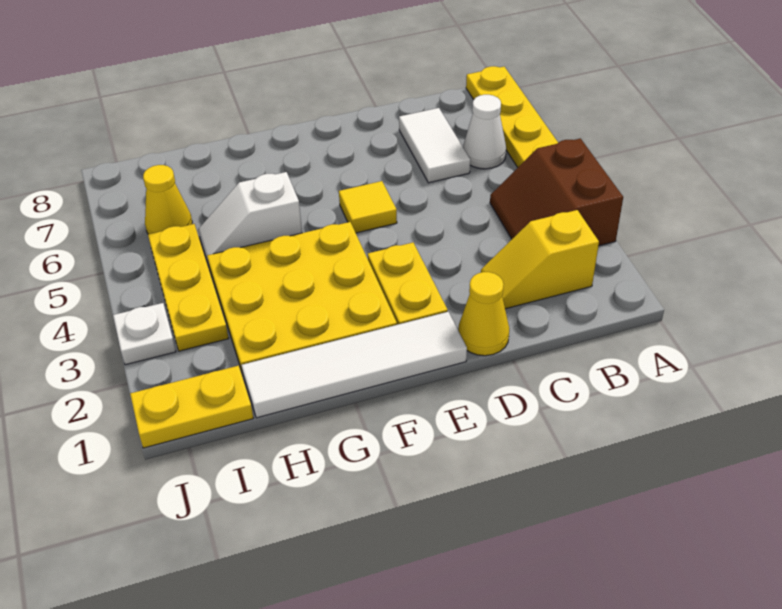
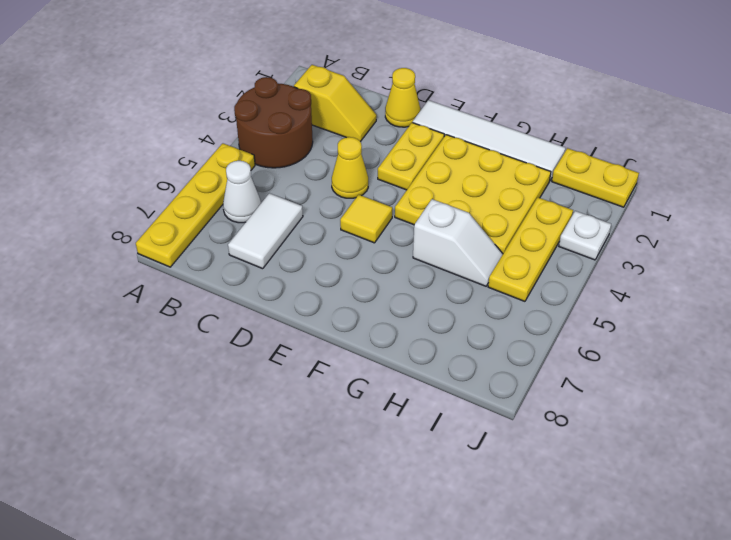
brown 2x2 slope [490,138,623,246] -> brown 2x2 round brick [234,77,313,168]
yellow 1x1 cone [143,165,192,234] -> yellow 1x1 cone moved to [332,137,368,198]

